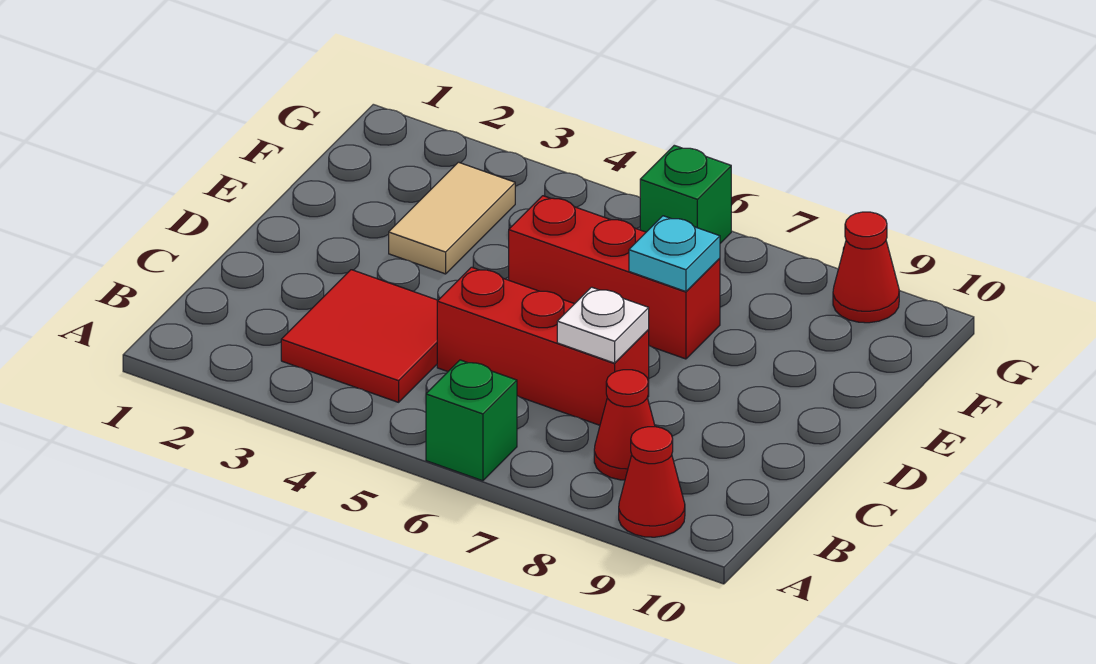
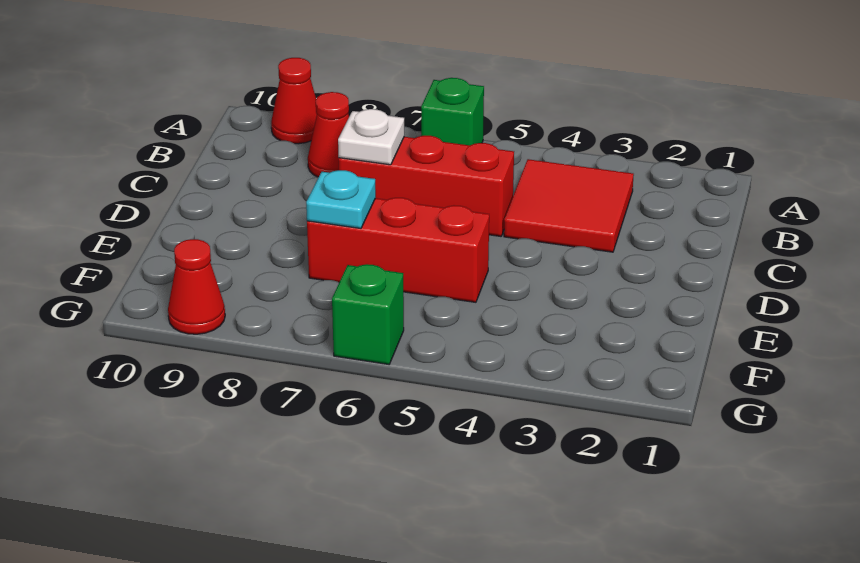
tan 1x2 tile [389,162,515,274] -> none

